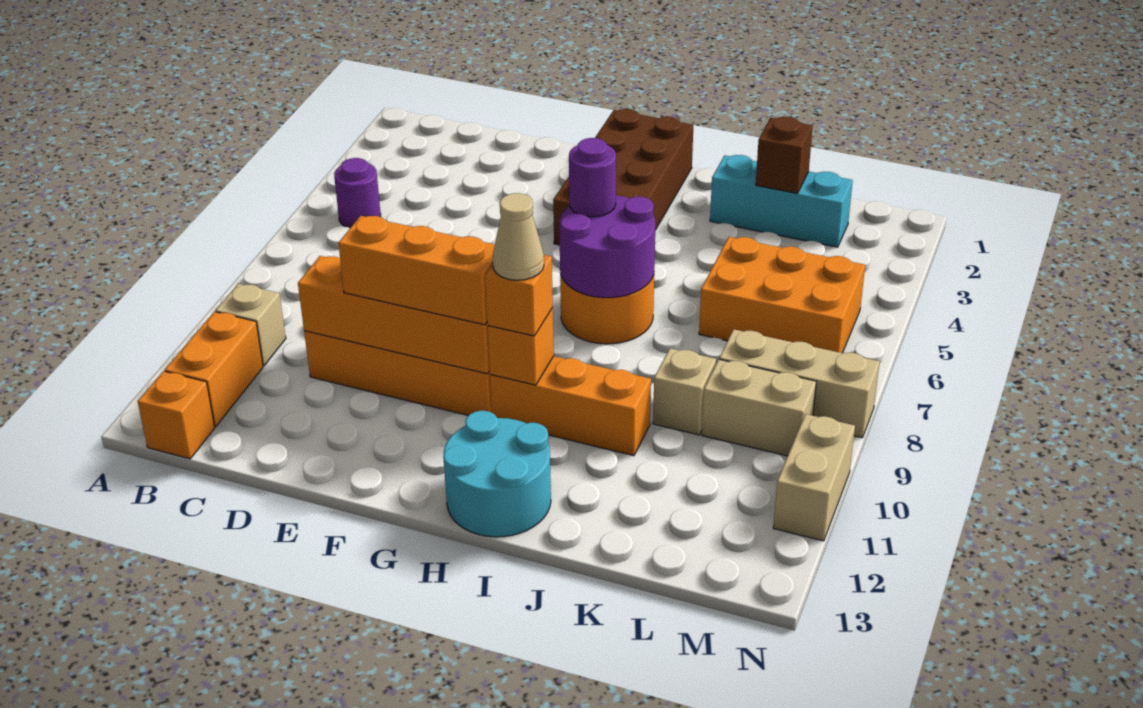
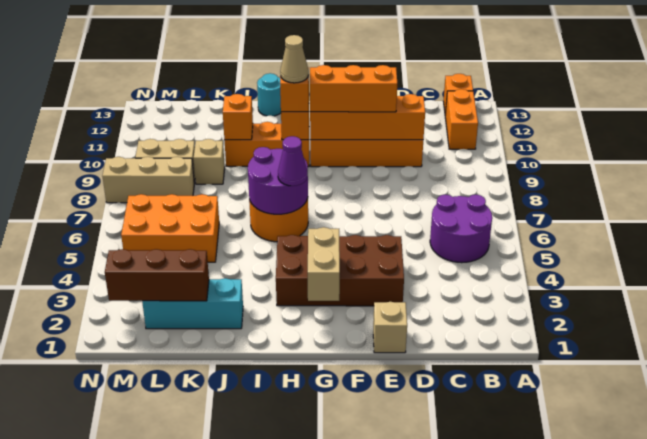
purple 1x1 round brick [334,158,381,228] -> purple 2x2 round brick [430,195,492,263]
tan 1x1 brick [216,284,286,366] -> tan 1x1 brick moved to [373,302,407,353]
brown 2x4 brick [553,109,693,245] -> brown 2x4 brick turned to [276,235,404,306]
purple 1x1 round brick [569,138,616,217] -> purple 1x1 cone [278,136,308,186]
cyan 2x2 round brick [443,411,551,537] -> cyan 1x1 round brick [257,73,281,116]
none -> orange 1x1 brick [223,94,253,140]
brown 1x1 brick [756,117,813,193] -> brown 1x3 brick [105,249,209,301]
tan 1x2 brick [773,414,855,541] -> tan 1x2 brick moved to [308,227,340,301]

